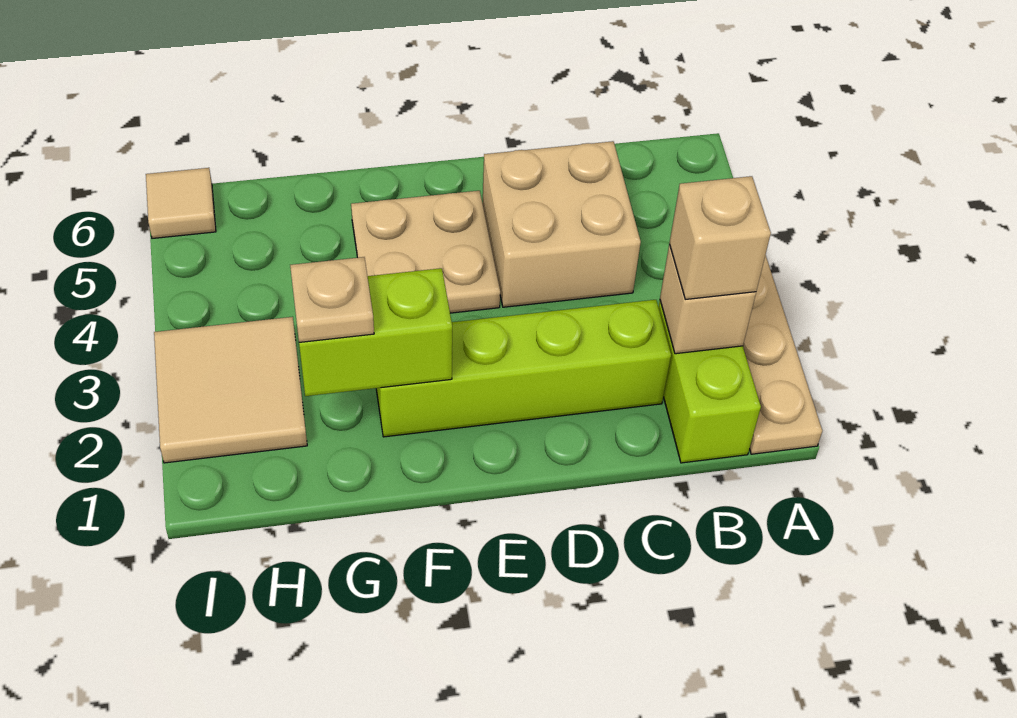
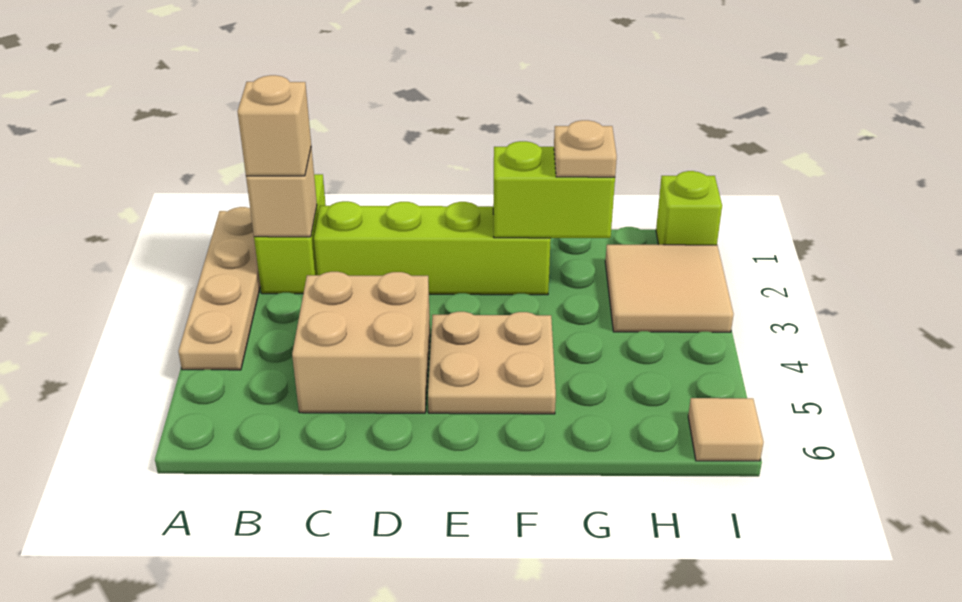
none -> lime 1x1 brick [656,171,722,245]

